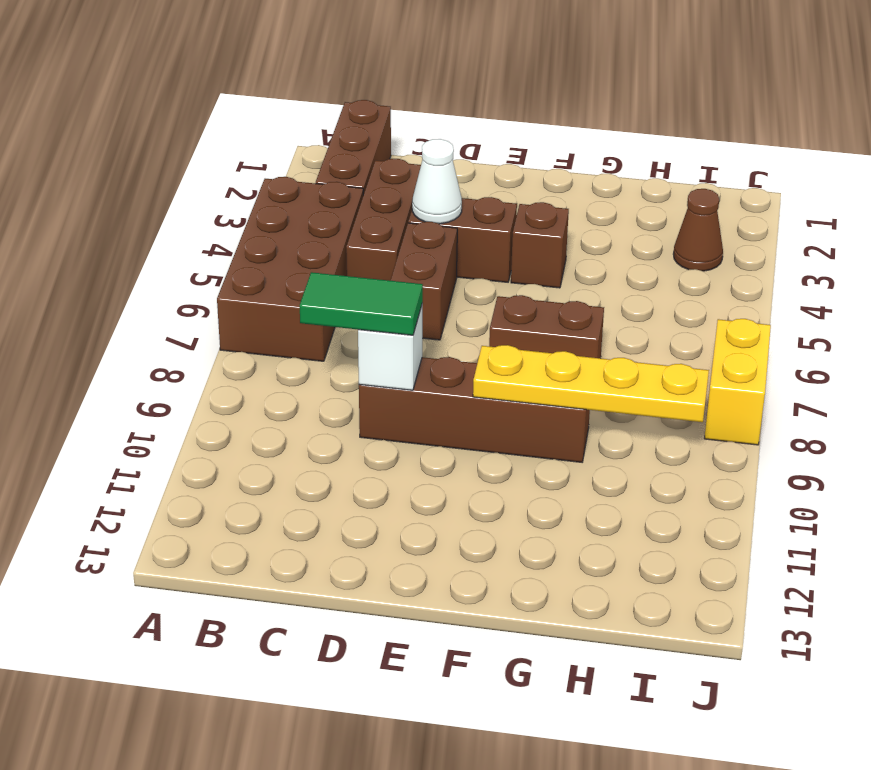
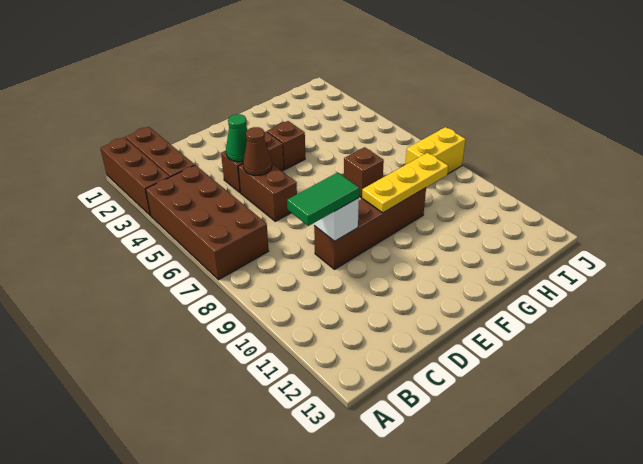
brown 1x3 brick [346,159,421,281] -> brown 1x3 brick moved to [100,137,170,215]
white 1x1 cone [412,139,462,224] -> green 1x1 cone [226,114,248,162]
brown 1x2 brick [489,295,604,358] -> brown 1x1 brick [344,147,384,198]
yellow 1x4 plate [473,345,709,422] -> yellow 1x3 plate [362,153,448,213]
brown 1x1 cone [673,189,723,271] -> brown 1x1 cone moved to [243,127,272,175]
yellow 1x2 brick [704,319,771,445] -> yellow 1x2 brick turned to [405,127,465,174]

